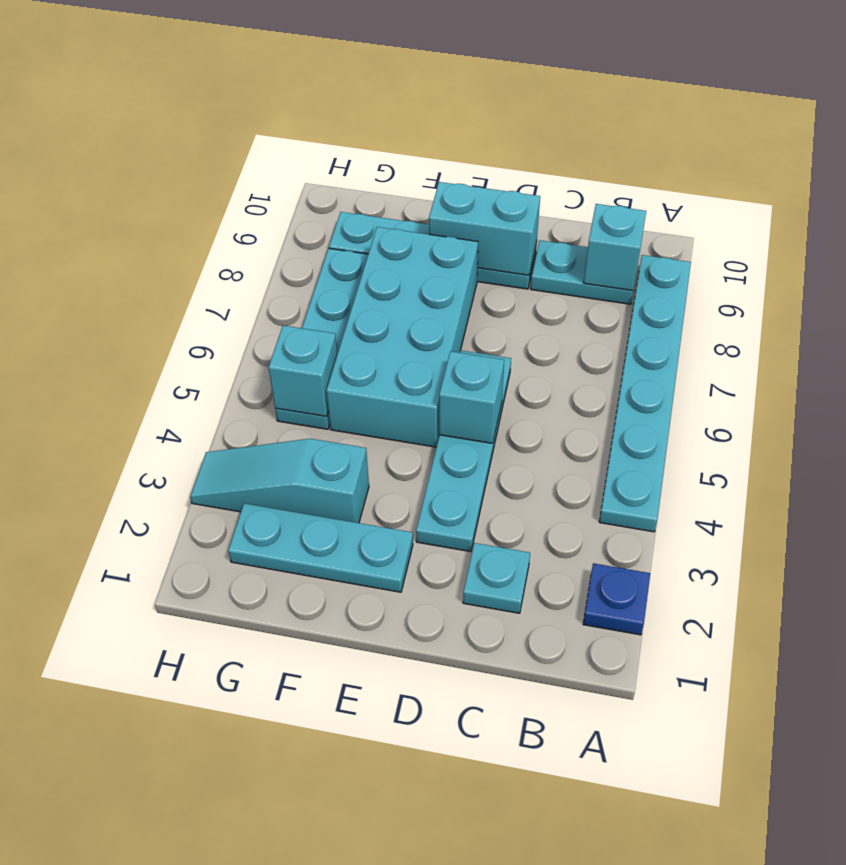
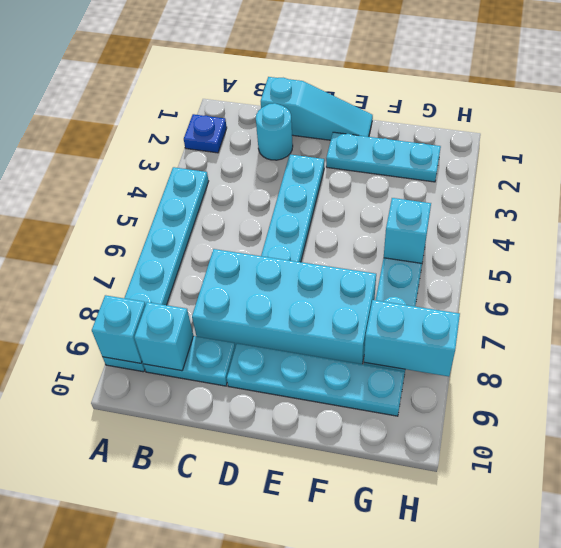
cyan 1x1 plate [463,543,530,613] -> cyan 1x1 round brick [256,103,293,160]
cyan 1x1 brick [439,351,504,443] -> cyan 1x1 brick moved to [92,295,146,363]
cyan 1x2 brick [429,182,540,275] -> cyan 1x2 brick moved to [364,300,460,376]
cyan 2x4 brick [326,227,478,447] -> cyan 2x4 brick turned to [192,249,376,364]
cyan 1x3 slope [190,439,369,523] -> cyan 1x3 slope moved to [261,77,373,140]

